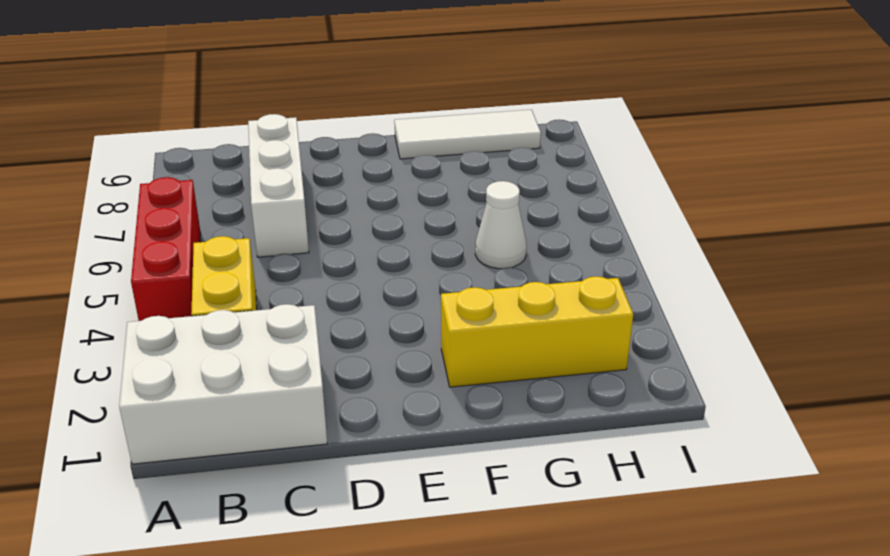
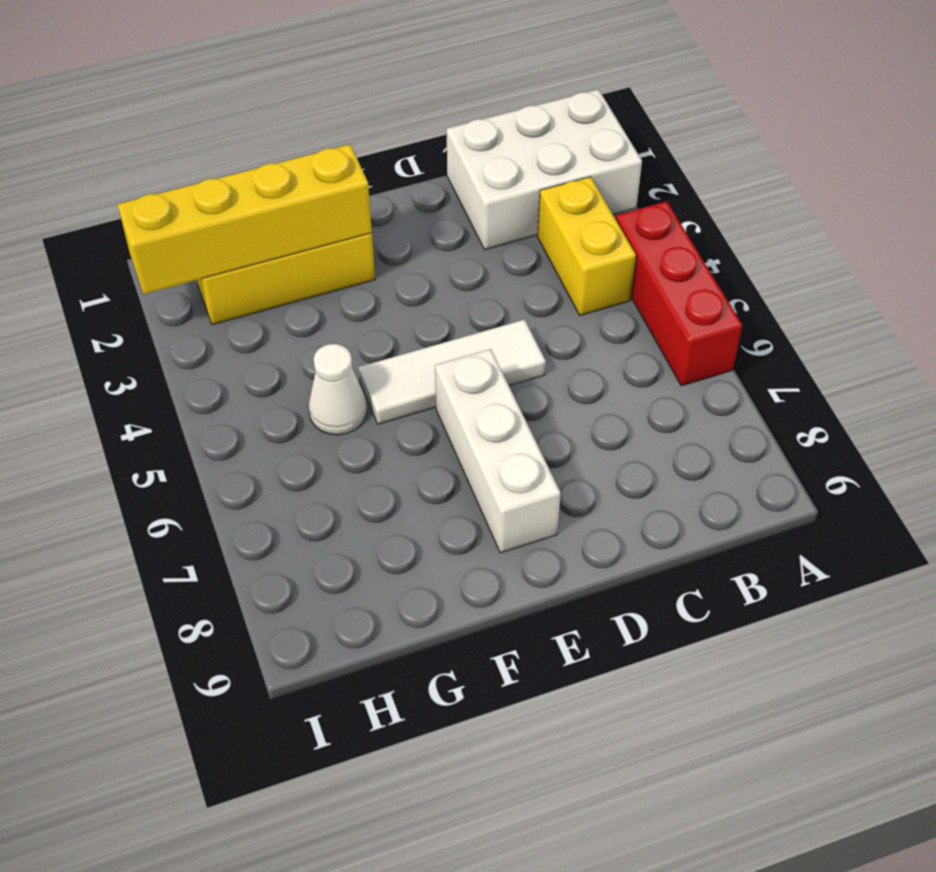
white 1x3 brick [248,114,309,257] -> white 1x3 brick moved to [435,349,561,553]
none -> yellow 1x4 brick [117,145,372,294]
white 1x3 tile [394,110,541,159] -> white 1x3 tile moved to [358,320,546,424]

